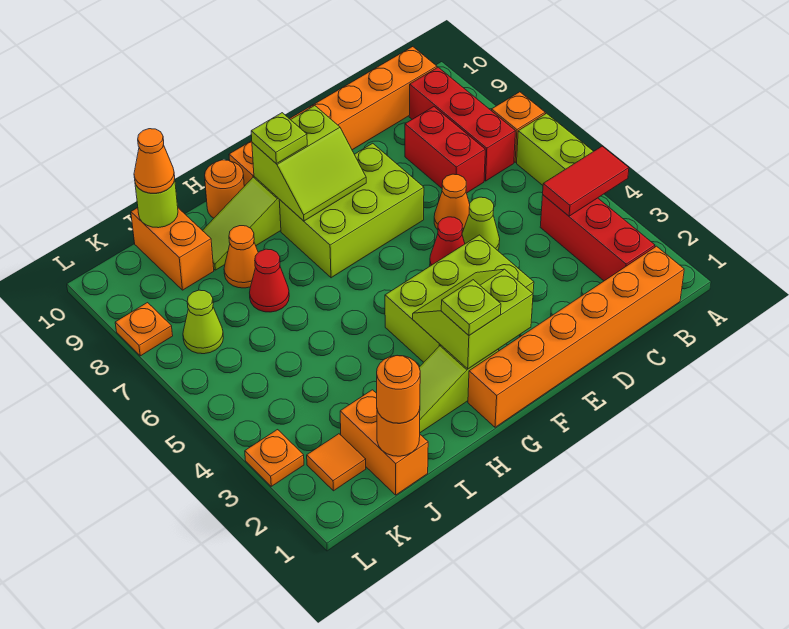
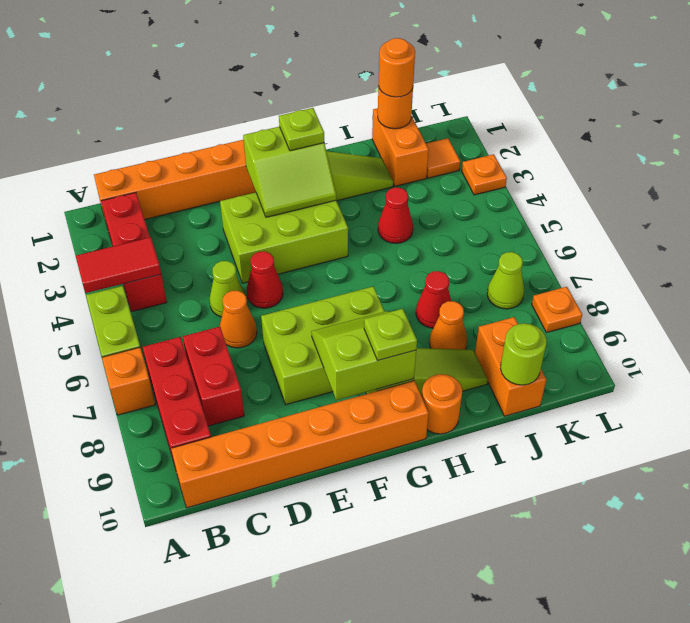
none -> red 1x1 cone [378,188,413,243]
orange 1x1 cone [134,129,175,193] -> none

